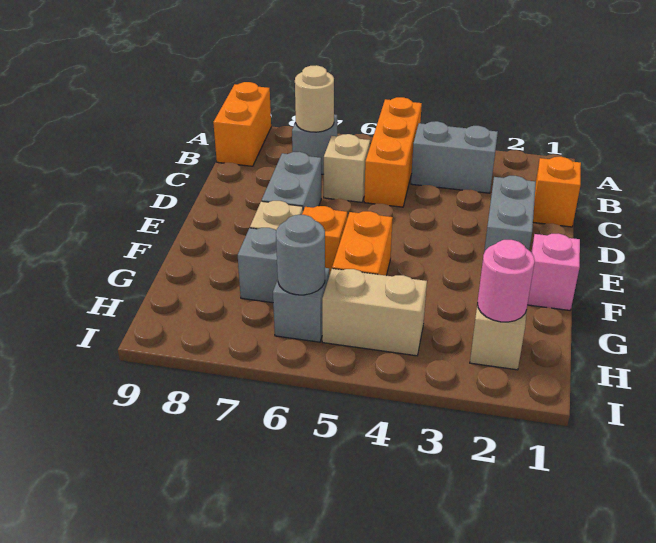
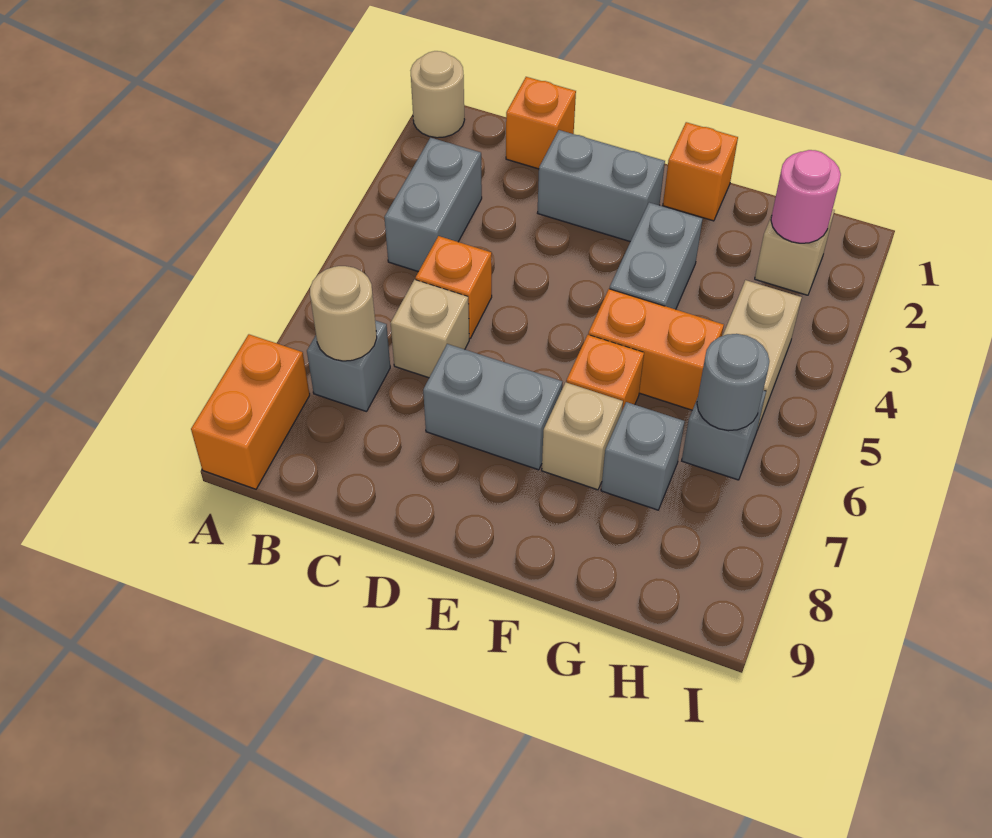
none -> tan 1x1 round brick [410,51,465,138]
orange 1x3 brick [364,97,422,207] -> orange 1x1 brick [415,236,492,338]
orange 1x2 brick [213,82,271,166] -> orange 1x2 brick turned to [191,334,310,489]
pink 1x1 brick [527,234,580,310] -> orange 1x1 brick [663,122,738,221]
none -> grey 1x2 brick [610,203,702,309]

